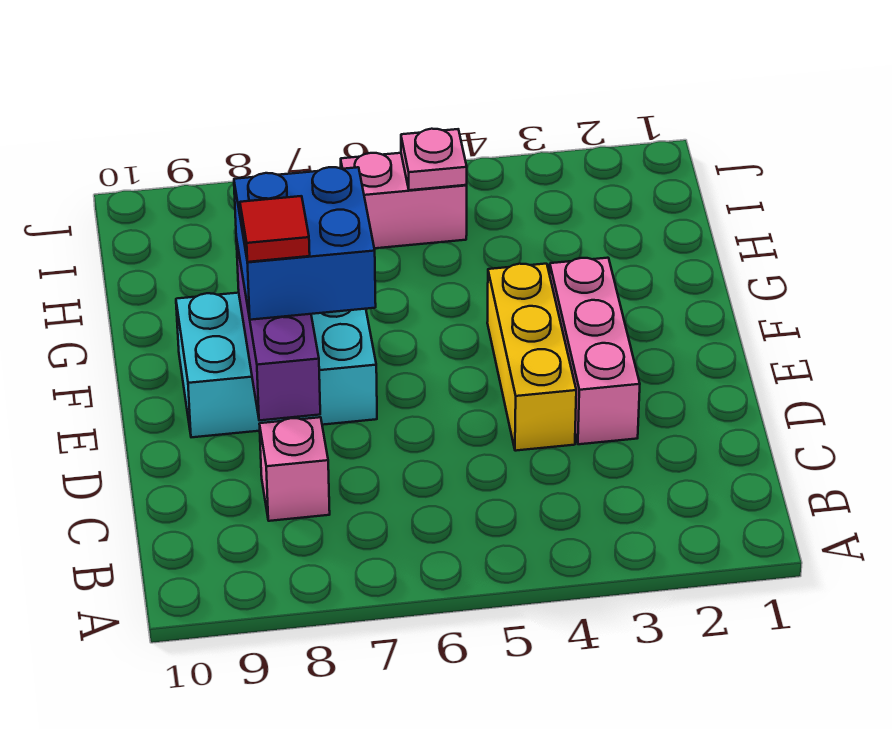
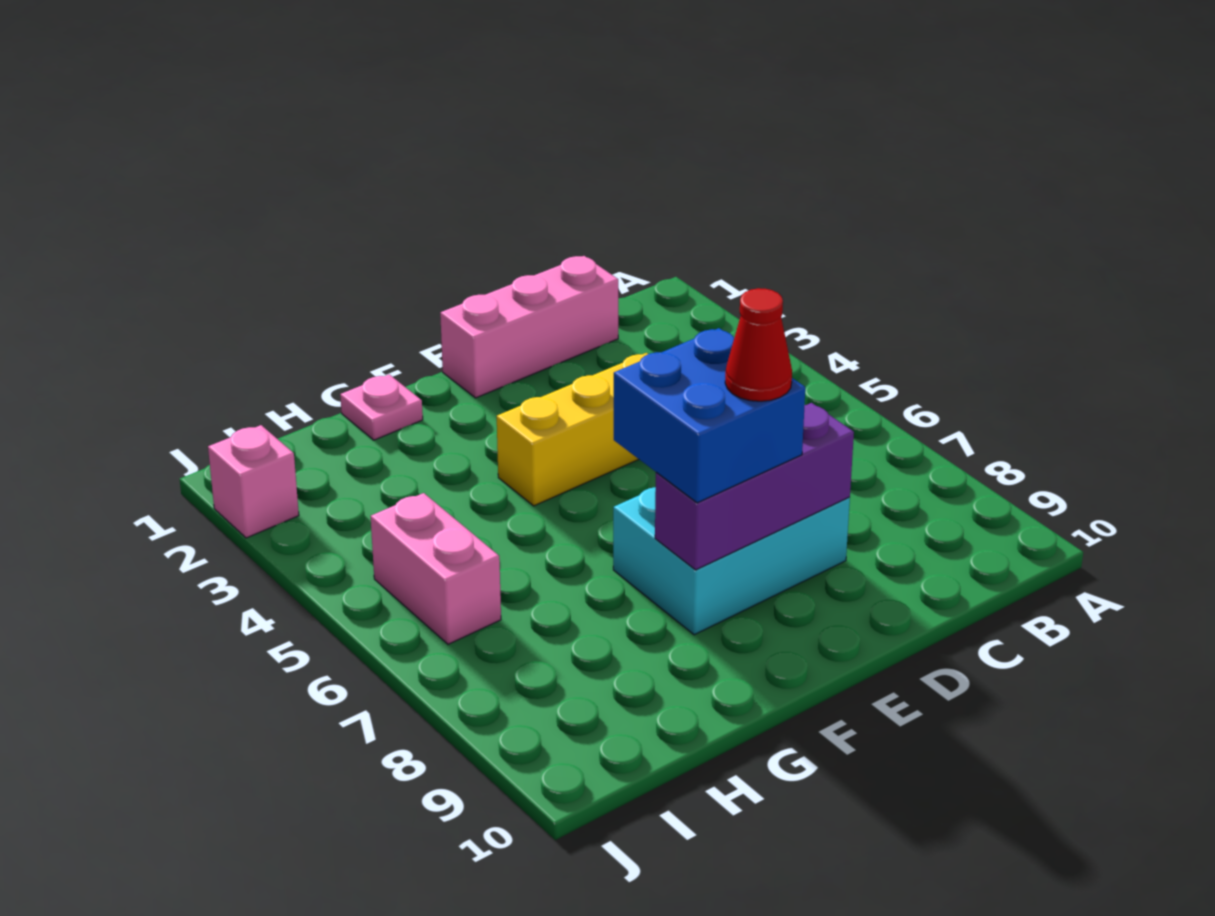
pink 1x1 brick [260,417,330,521] -> pink 1x1 brick moved to [208,425,299,538]
pink 1x3 brick [550,258,640,444] -> pink 1x3 brick moved to [440,256,618,398]
cyan 2x3 brick [176,293,377,437] -> cyan 2x3 brick turned to [613,487,850,635]
red 1x1 tile [240,196,310,262] -> red 1x1 cone [725,288,792,401]
pink 1x1 plate [401,129,467,190] -> pink 1x1 plate moved to [340,374,423,440]

